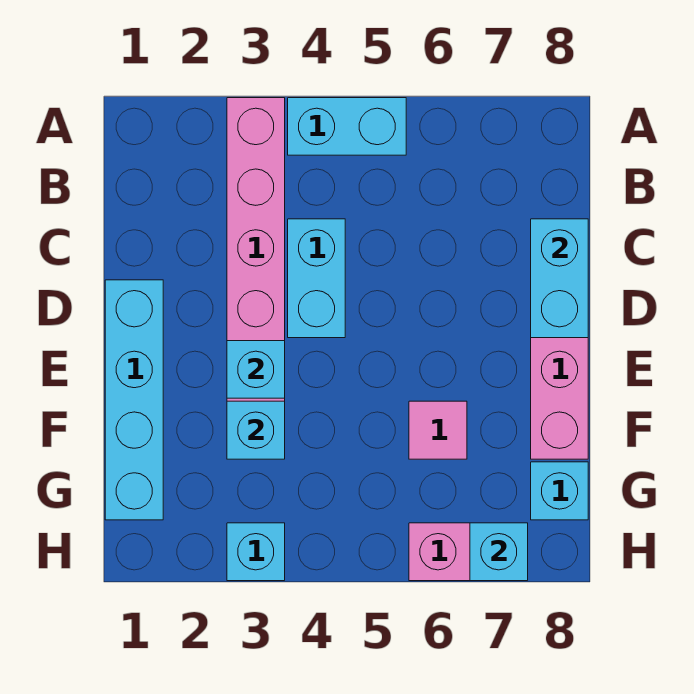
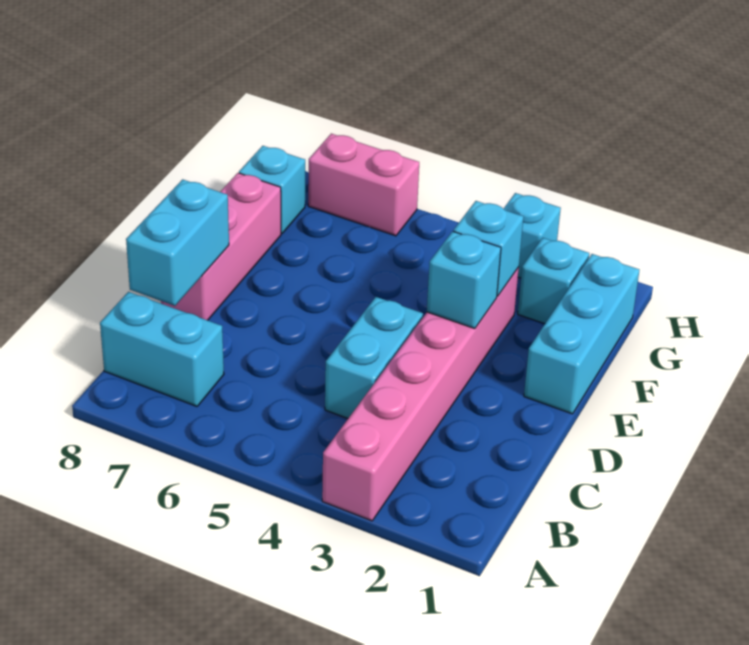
cyan 1x2 brick [288,98,406,155] -> cyan 1x2 brick moved to [100,292,224,406]
cyan 1x4 brick [105,280,163,520] -> cyan 1x3 brick [524,254,639,414]
pink 1x1 tile [409,401,467,459] -> none
cyan 1x1 brick [470,523,528,581] -> cyan 1x1 brick moved to [518,238,589,324]

